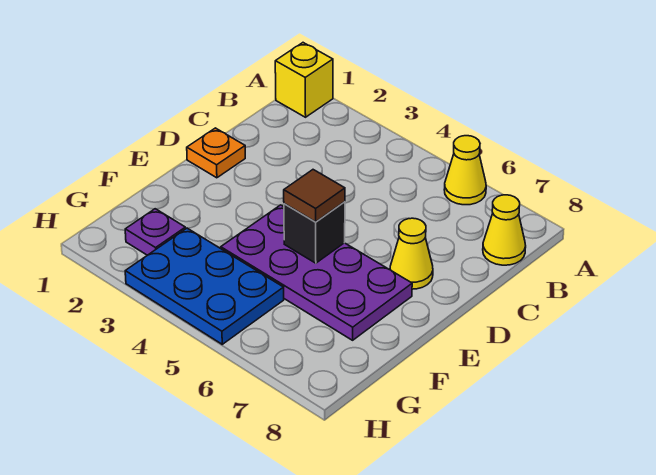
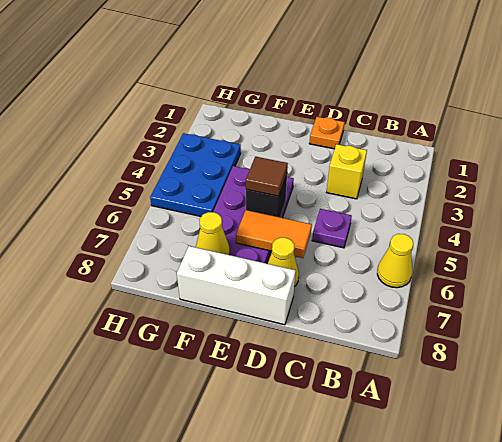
yellow 1x1 brick [275,43,333,117] -> yellow 1x1 brick moved to [327,144,367,199]
yellow 1x1 cone [483,195,526,265] -> yellow 1x1 cone moved to [196,212,230,255]
none -> orange 1x2 tile [236,210,312,258]
none -> white 1x3 brick [177,246,296,325]
purple 1x1 plate [125,209,186,255] -> purple 1x1 plate moved to [312,209,352,248]

